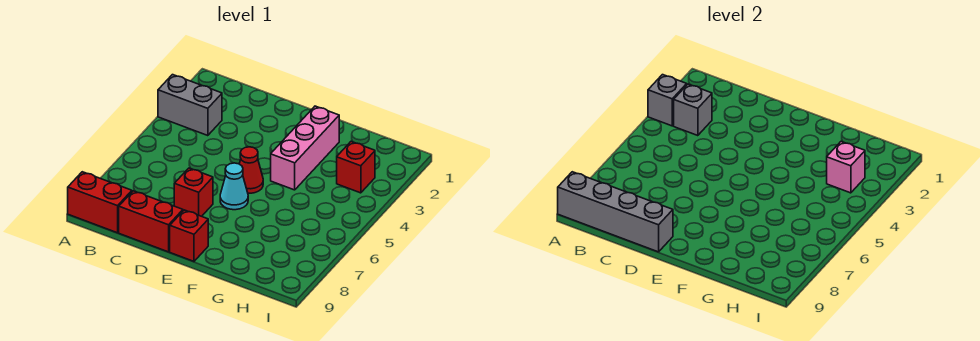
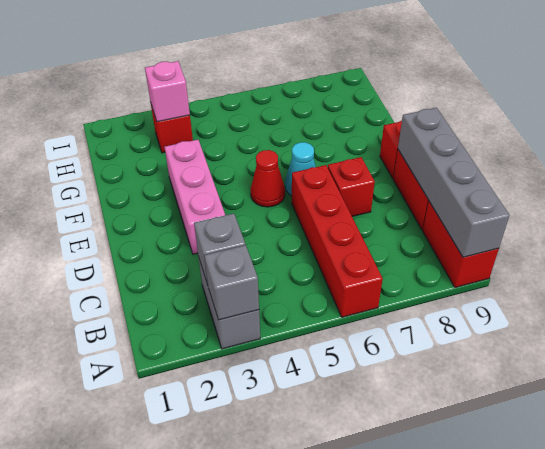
none -> red 1x4 brick [292,165,383,317]
pink 1x3 brick [271,106,339,190] -> pink 1x3 brick turned to [165,140,225,254]

